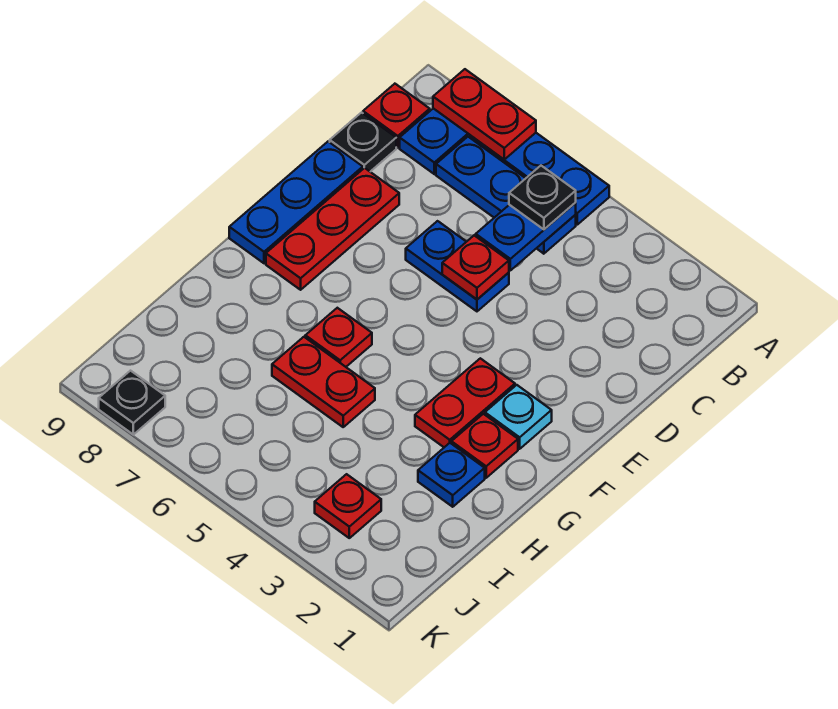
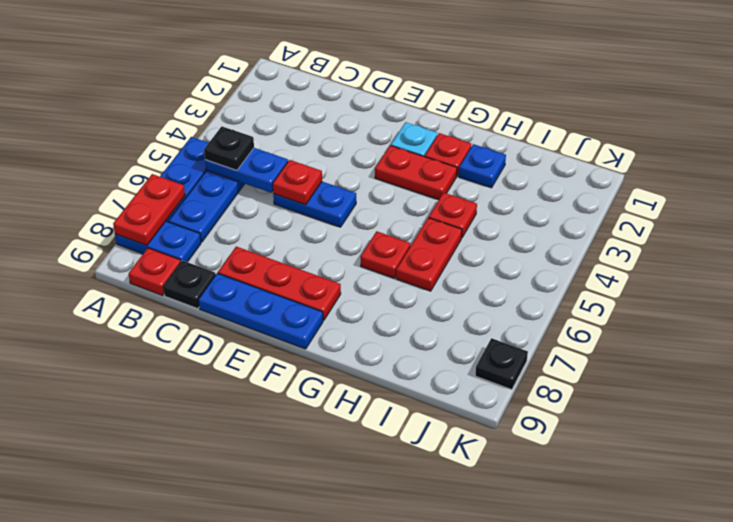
blue 1x2 plate [406,221,509,311] -> blue 1x2 plate turned to [273,182,356,227]
red 1x1 plate [315,474,381,538] -> red 1x1 plate moved to [429,193,477,238]

